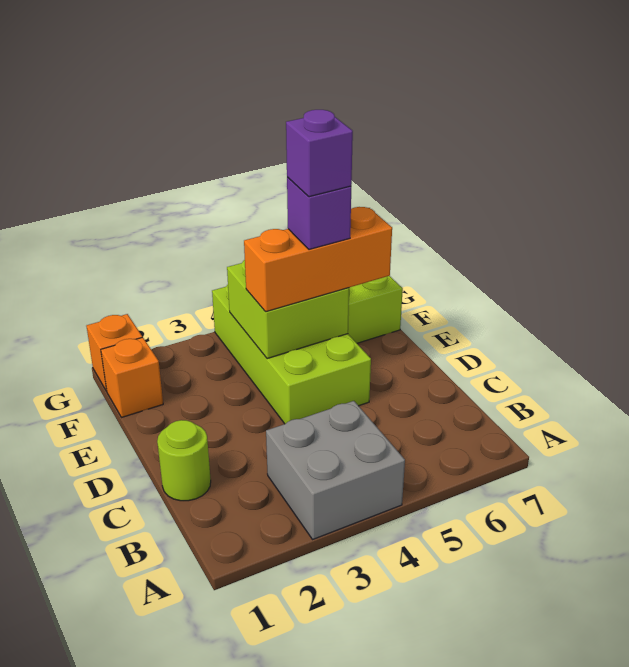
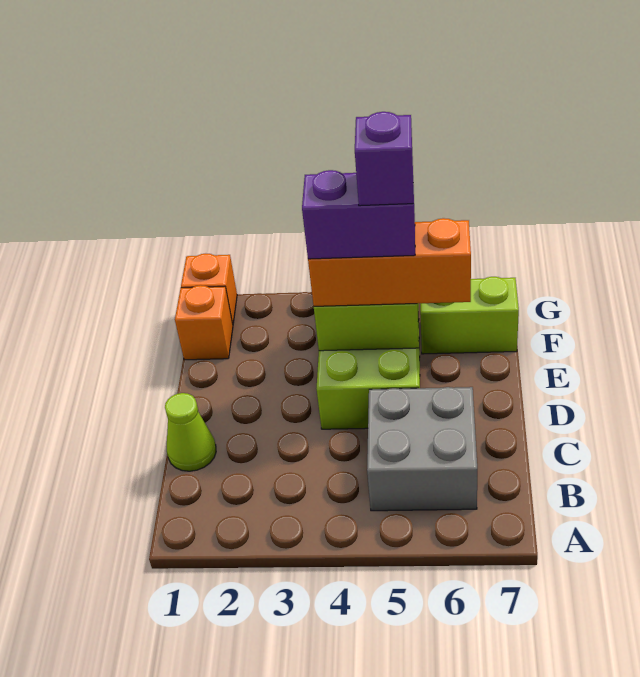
grey 2x2 brick [266,401,405,539] -> grey 2x2 brick moved to [367,387,477,511]
lime 1x1 round brick [157,420,211,501] -> lime 1x1 cone [165,393,216,471]
purple 1x1 brick [287,177,351,250] -> purple 1x2 brick [302,170,415,259]

